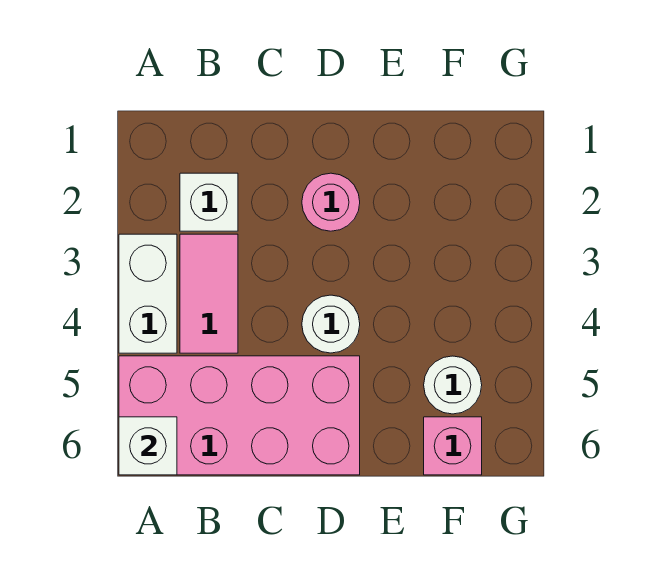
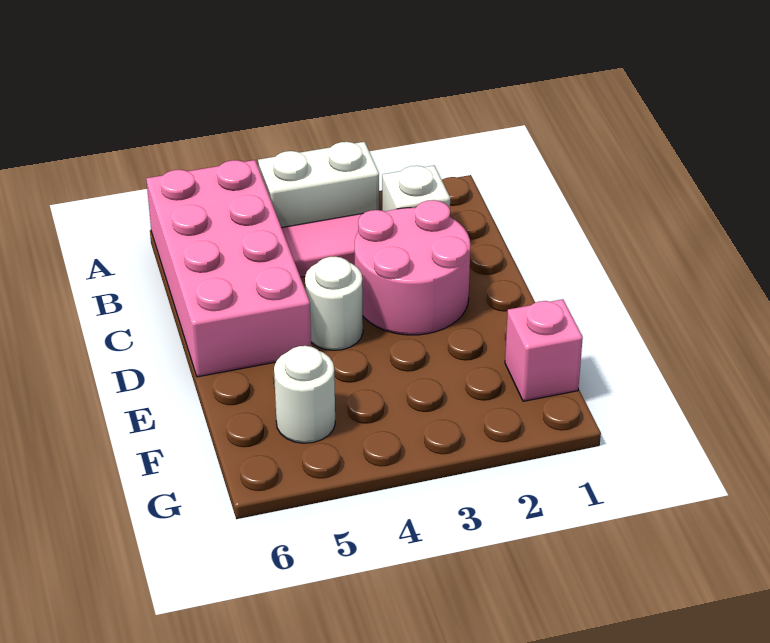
white 1x1 brick [119,417,177,475] -> none
pink 1x1 round brick [302,173,360,231] -> pink 2x2 round brick [355,200,470,335]
pink 1x1 brick [424,417,482,475] -> pink 1x1 brick moved to [505,299,583,401]

